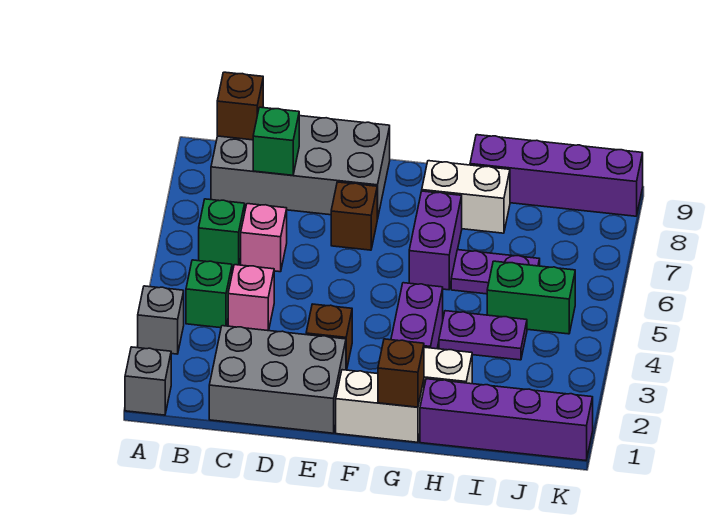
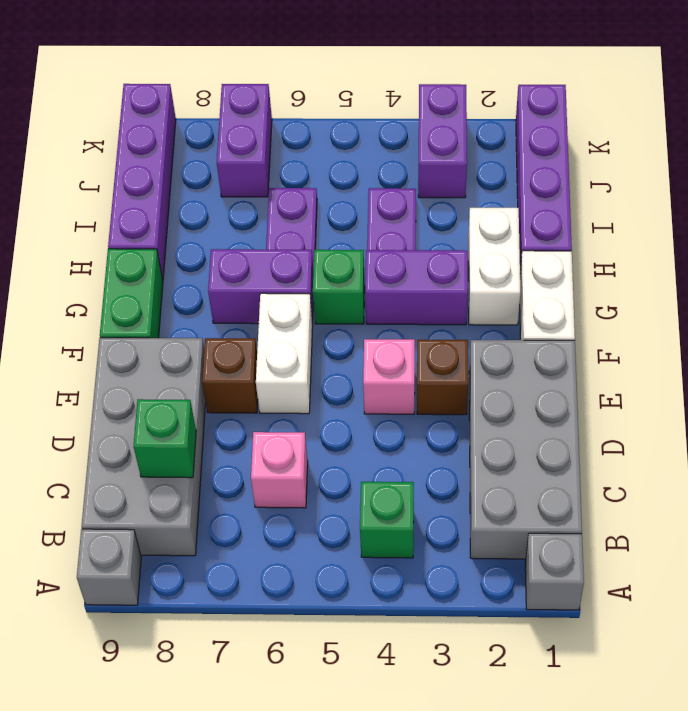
grey 1x1 brick [138,286,184,354] -> grey 1x1 brick moved to [77,529,141,605]
green 1x1 brick [199,199,245,267] -> green 1x1 brick moved to [313,250,365,324]
brown 1x1 brick [217,72,263,140] -> none
grey 2x3 brick [209,326,346,433] -> grey 2x4 brick [469,340,582,559]
pink 1x1 brick [228,265,274,331] -> pink 1x1 brick moved to [363,339,415,414]
brown 1x1 brick [378,339,424,407] -> none
white 1x2 brick [422,161,510,233] -> white 1x2 brick moved to [256,293,313,414]
green 1x2 brick [487,261,575,334] -> green 1x2 brick moved to [100,249,163,338]
none -> purple 1x2 brick [418,84,467,198]
none -> purple 1x2 brick [217,84,272,197]

